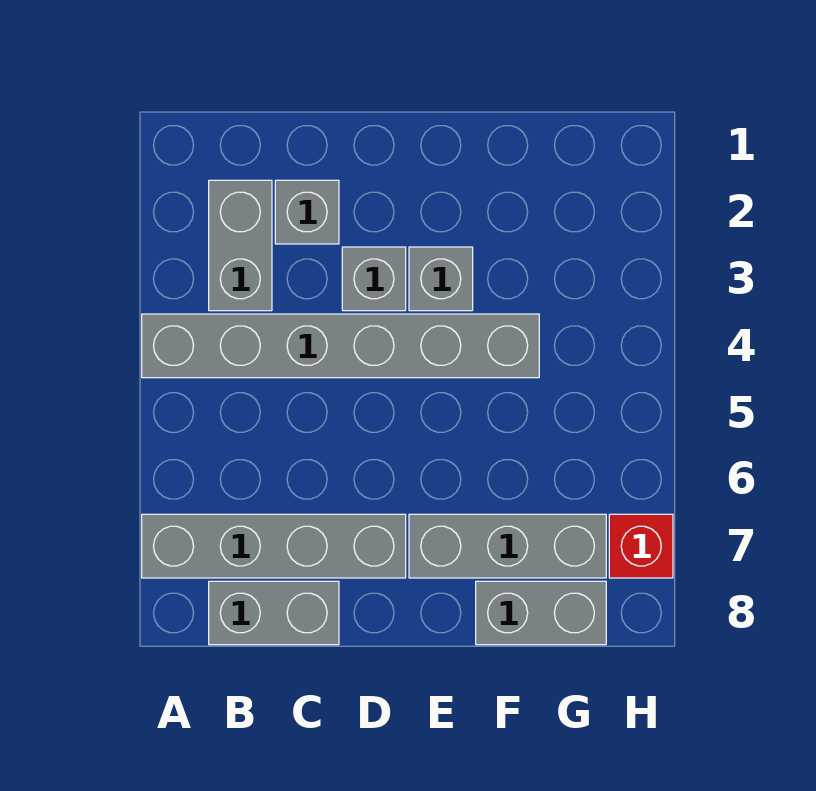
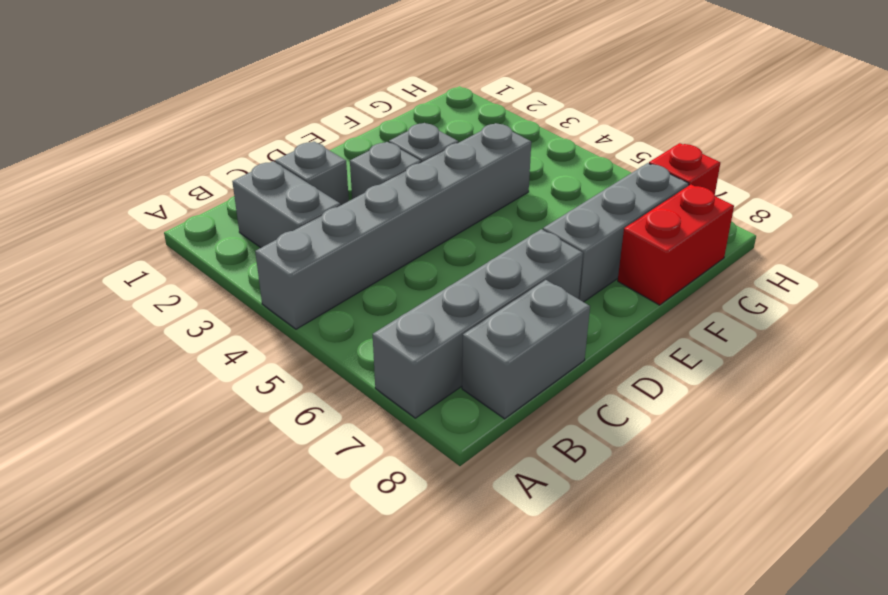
grey 1x2 brick [476,581,606,645] -> red 1x2 brick [618,185,734,305]

